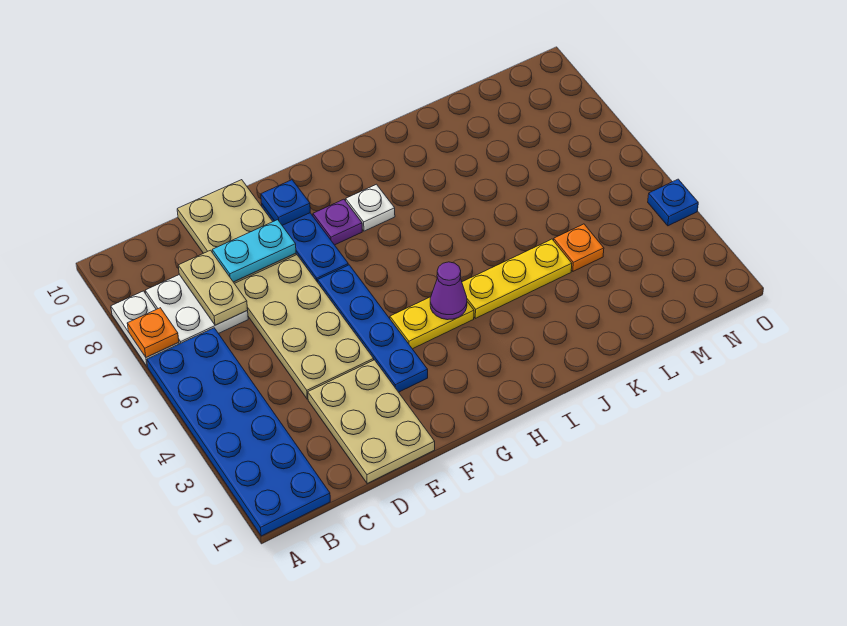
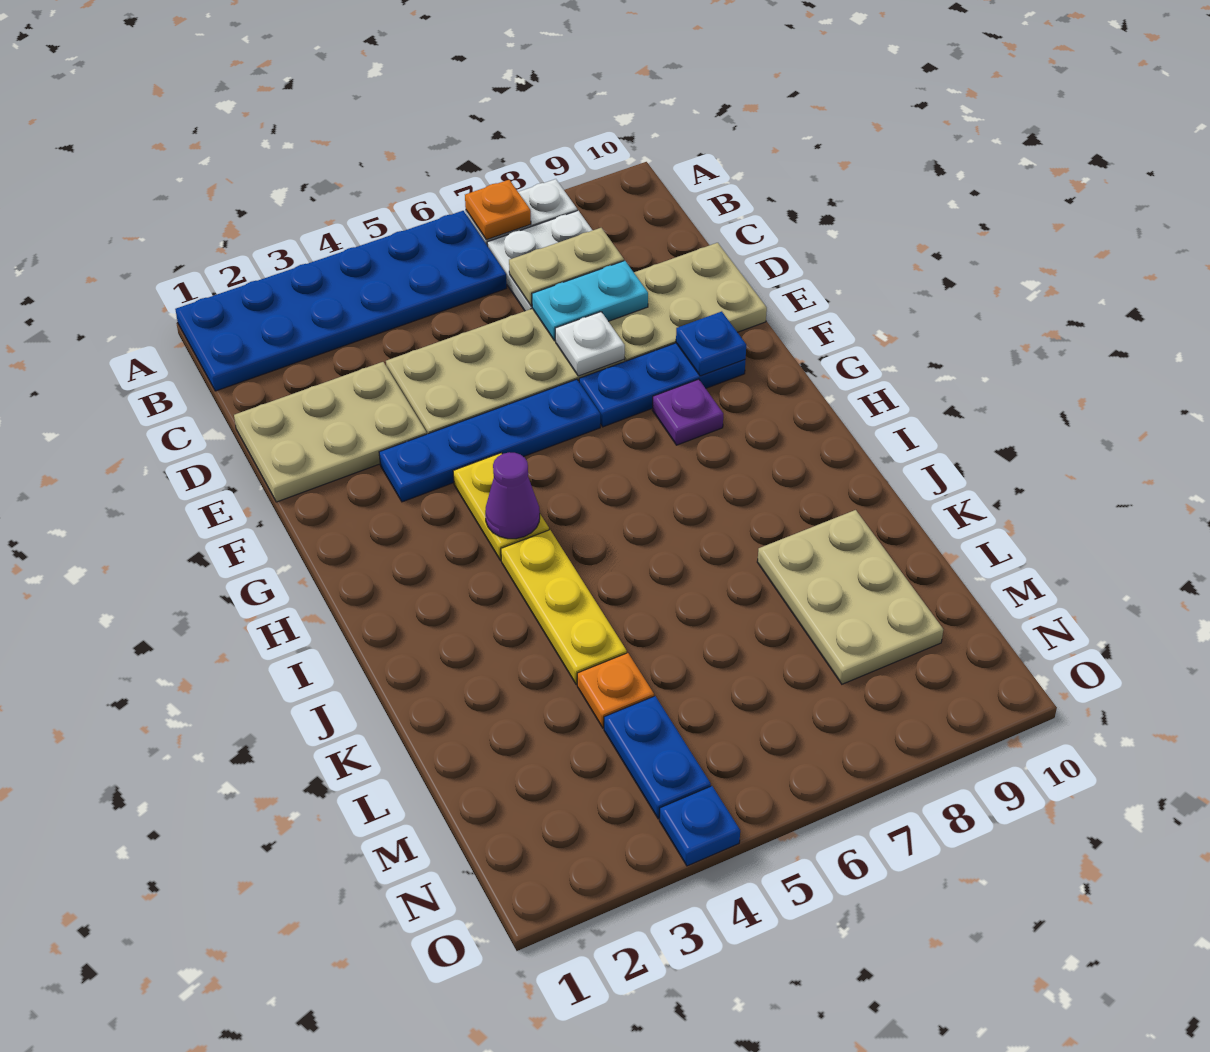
cyan 1x2 plate [212,220,296,282] -> cyan 1x2 plate turned to [532,261,648,341]
white 1x1 plate [346,184,395,231] -> white 1x1 plate moved to [555,312,625,376]
none -> tan 2x3 plate [757,510,943,684]
none -> blue 1x2 plate [604,696,711,819]

